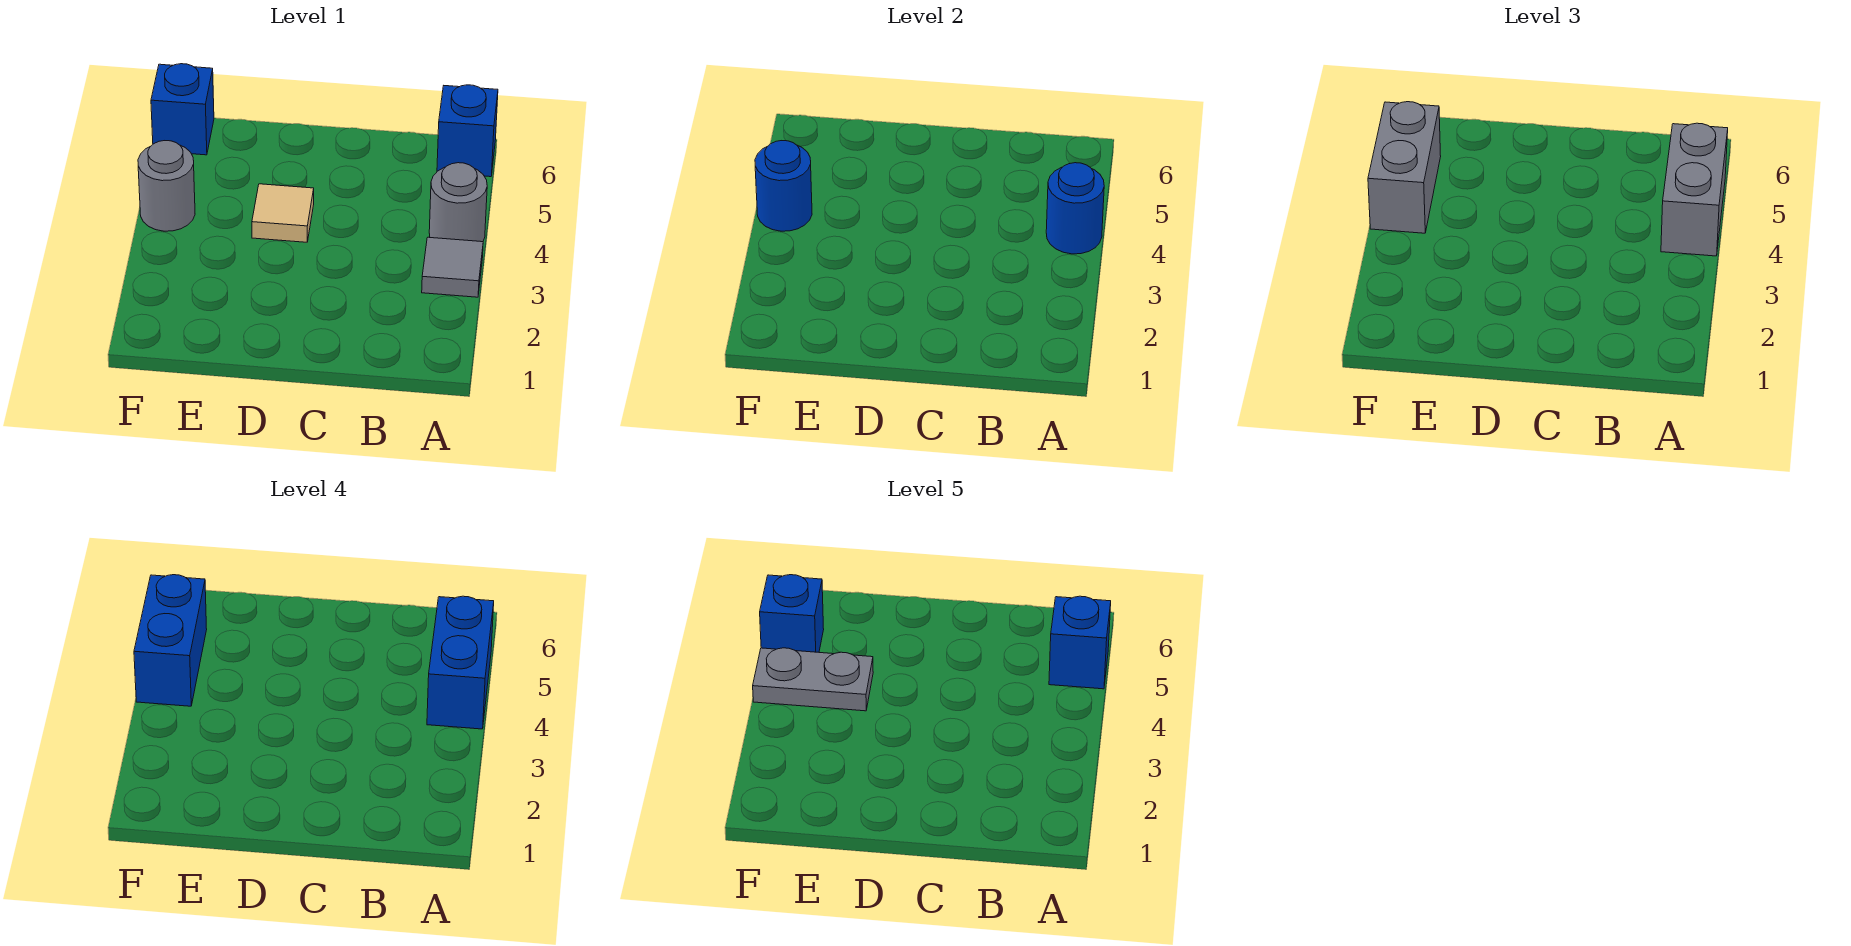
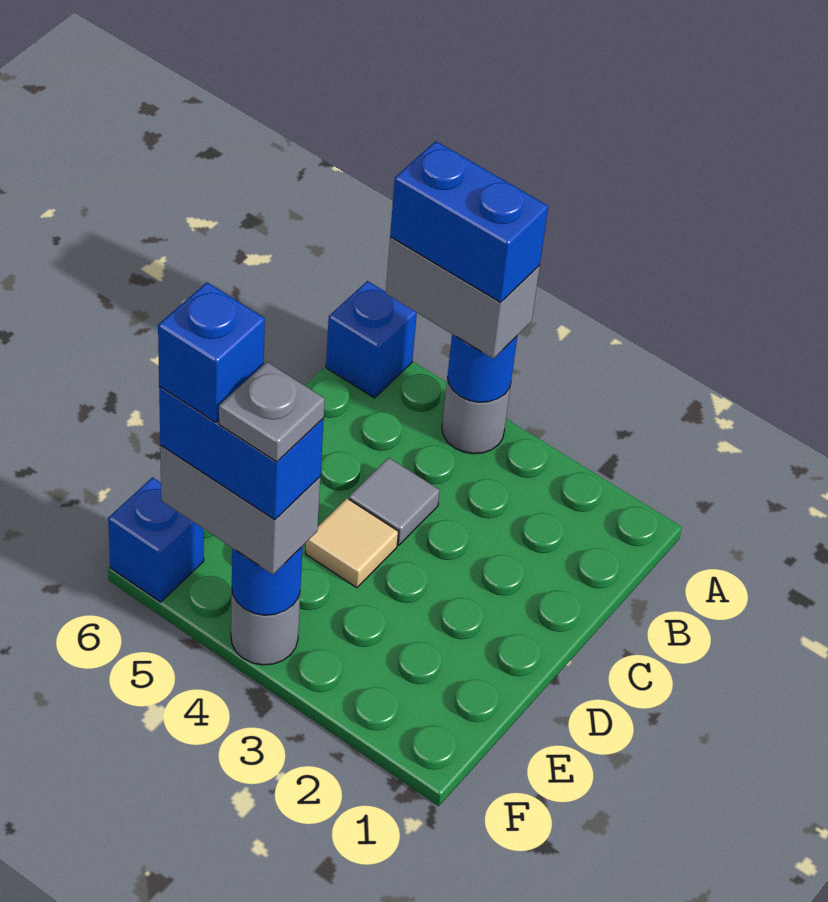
grey 1x1 tile [422,237,483,297] -> grey 1x1 tile moved to [349,458,440,545]
blue 1x1 brick [1049,596,1111,689] -> none
grey 1x2 plate [753,648,873,711] -> grey 1x1 plate [219,362,325,462]

